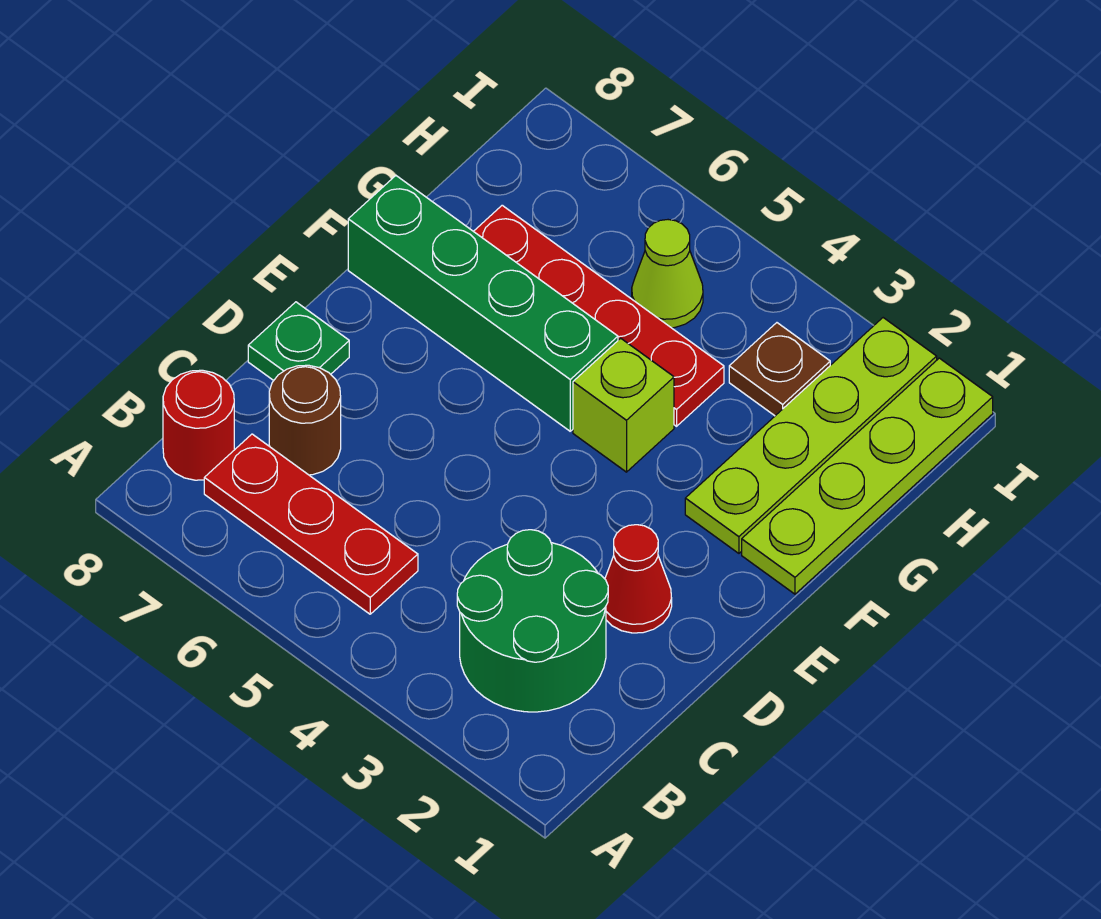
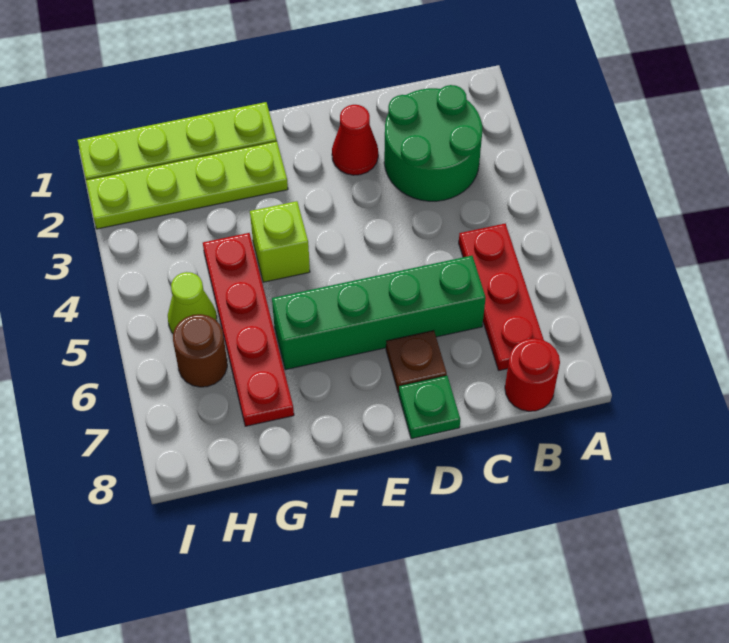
brown 1x1 round brick [269,365,341,475] -> brown 1x1 round brick moved to [173,314,227,387]
green 1x4 brick [348,176,618,431] -> green 1x4 brick turned to [272,256,486,370]
brown 1x1 plate [729,323,830,416] -> brown 1x1 plate moved to [386,331,447,393]

